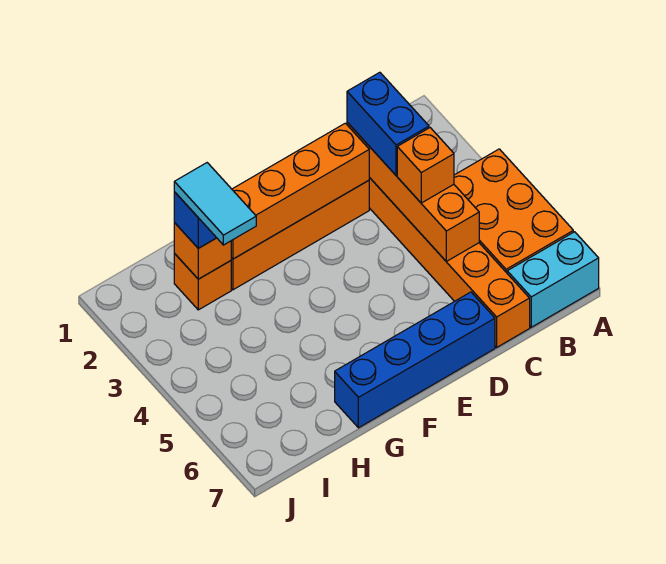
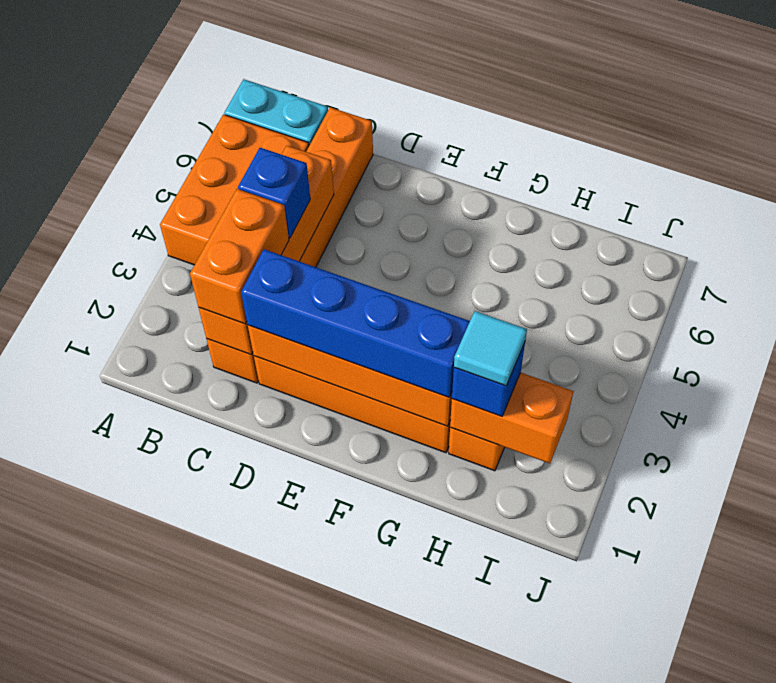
blue 1x2 brick [347,72,429,175] -> orange 1x2 brick [190,189,289,324]
orange 1x1 brick [397,128,454,203] -> blue 1x1 brick [238,148,310,238]
blue 1x4 brick [335,292,495,428] -> blue 1x4 brick moved to [241,249,470,397]
orange 1x1 brick [174,223,231,279] -> orange 1x2 brick [450,373,573,463]
cyan 1x2 tile [174,163,256,245] -> cyan 1x1 tile [454,311,527,386]

